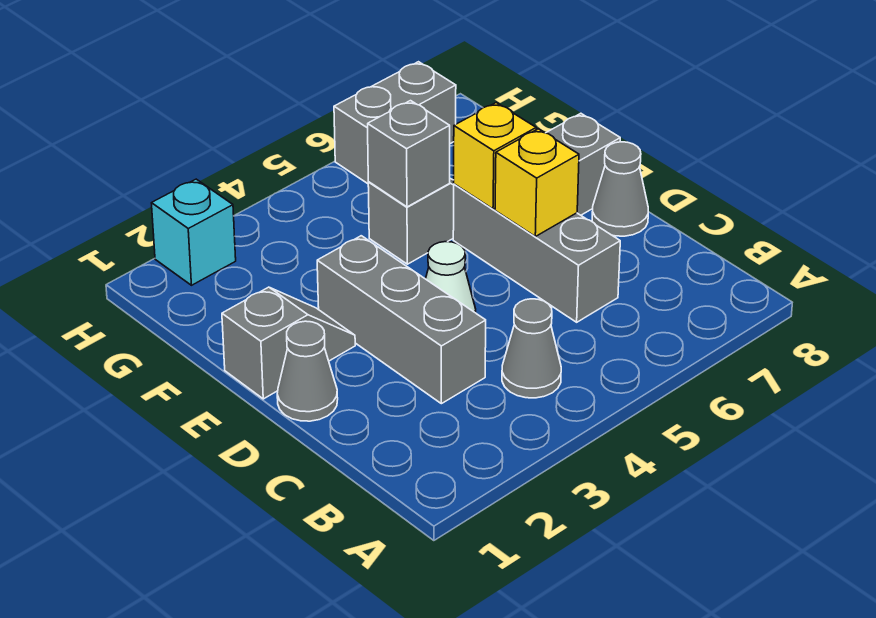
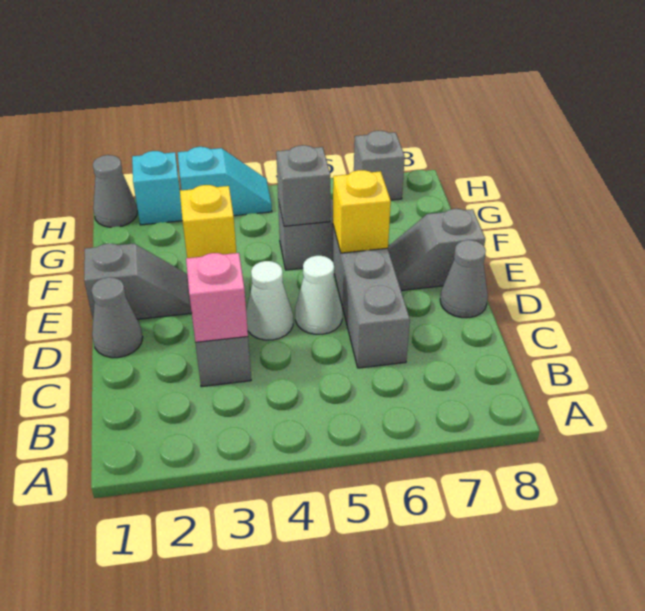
grey 1x1 cone [502,299,561,398] -> grey 1x1 cone moved to [93,155,137,227]
none -> pink 1x1 brick [186,253,248,342]
none -> white 1x1 cone [295,256,342,334]
yellow 1x1 brick [495,129,579,237] -> yellow 1x1 brick moved to [180,185,236,258]
none -> cyan 1x2 slope [178,147,272,216]
grey 1x2 brick [334,62,456,184] -> grey 1x1 brick [354,131,405,200]

